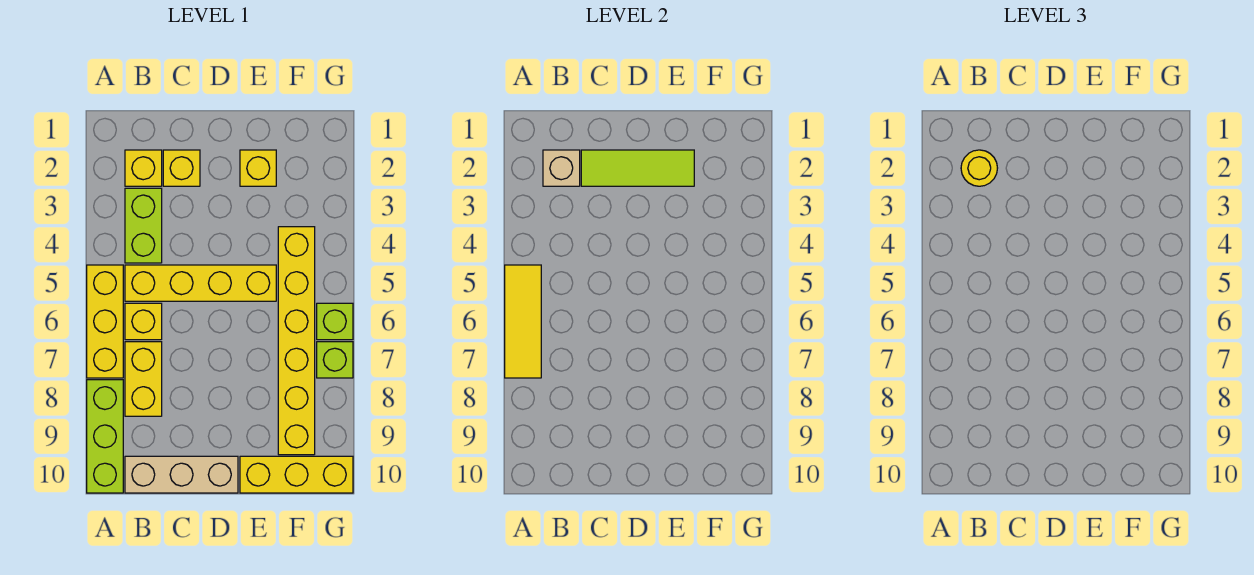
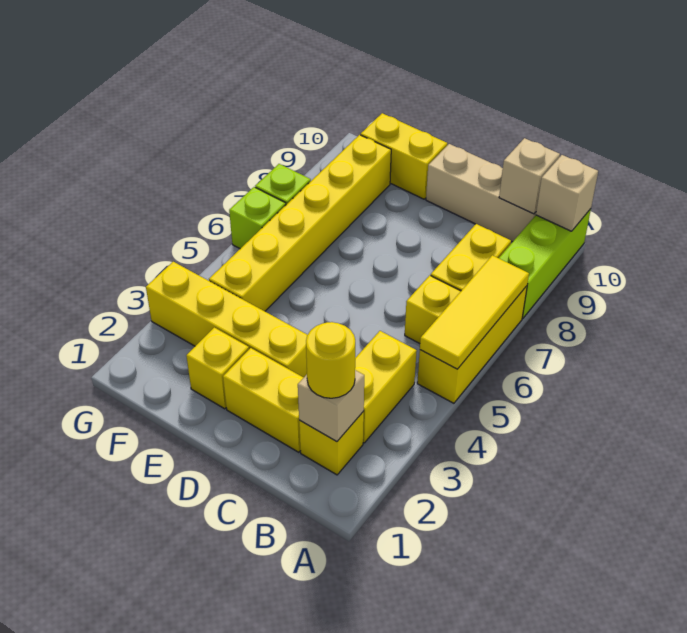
none -> tan 1x1 brick [536,155,598,231]
lime 1x2 brick [125,188,162,263] -> yellow 1x2 brick [355,331,417,443]
yellow 1x4 brick [125,265,276,301] -> yellow 1x4 brick moved to [146,262,307,377]
none -> tan 1x1 brick [499,138,560,214]
yellow 1x1 brick [163,150,200,186] -> yellow 1x2 brick [223,348,304,452]
lime 1x3 tile [581,150,694,186] -> none
yellow 1x3 brick [240,456,353,493] -> yellow 1x2 brick [361,113,447,199]

